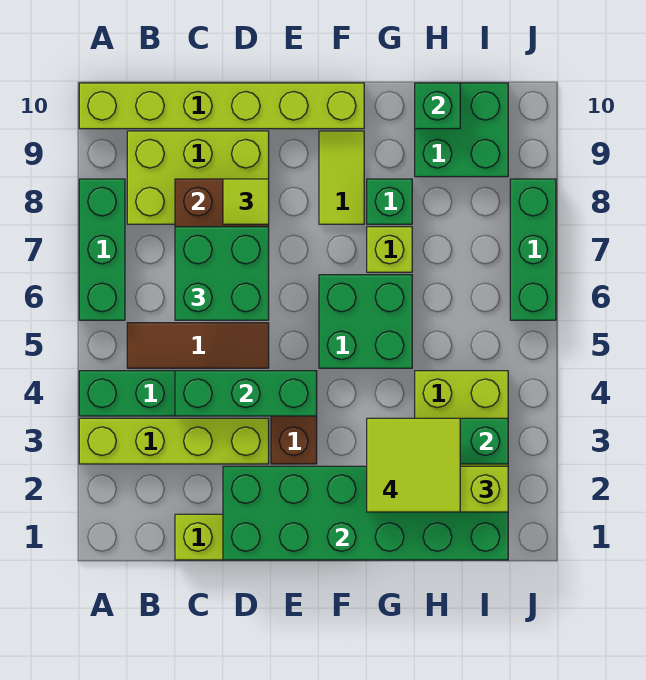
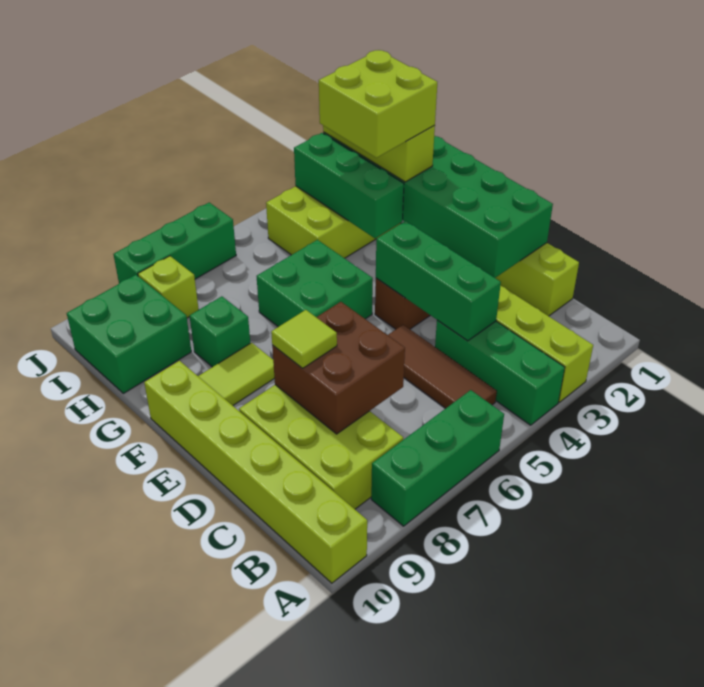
green 2x2 brick [175,227,269,320] -> none
lime 2x2 tile [367,418,460,512] -> lime 2x2 brick [319,50,437,158]
lime 1x1 brick [367,227,412,272] -> lime 1x1 brick moved to [138,256,199,318]
green 1x1 brick [415,83,460,129] -> none

